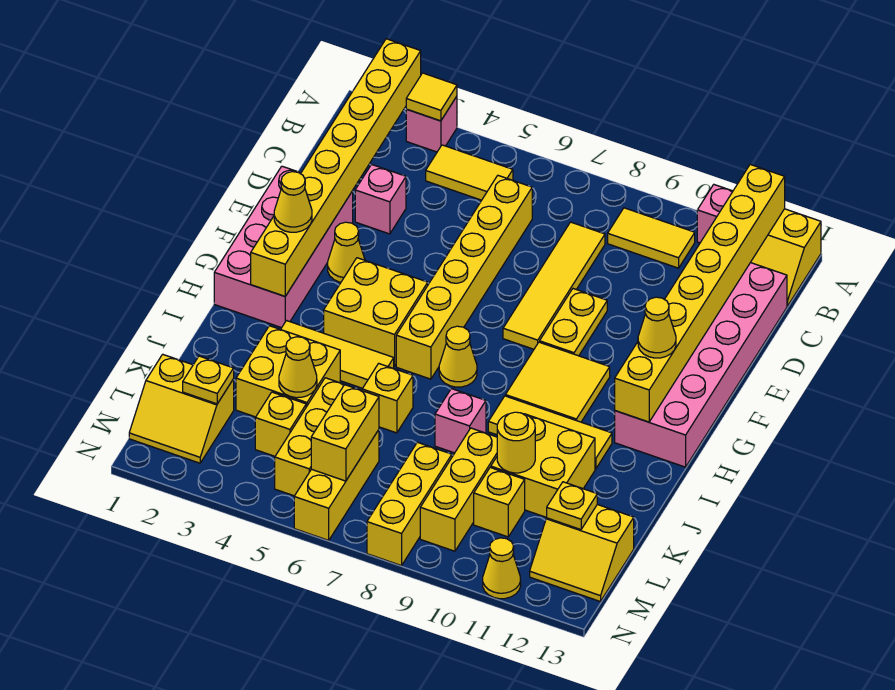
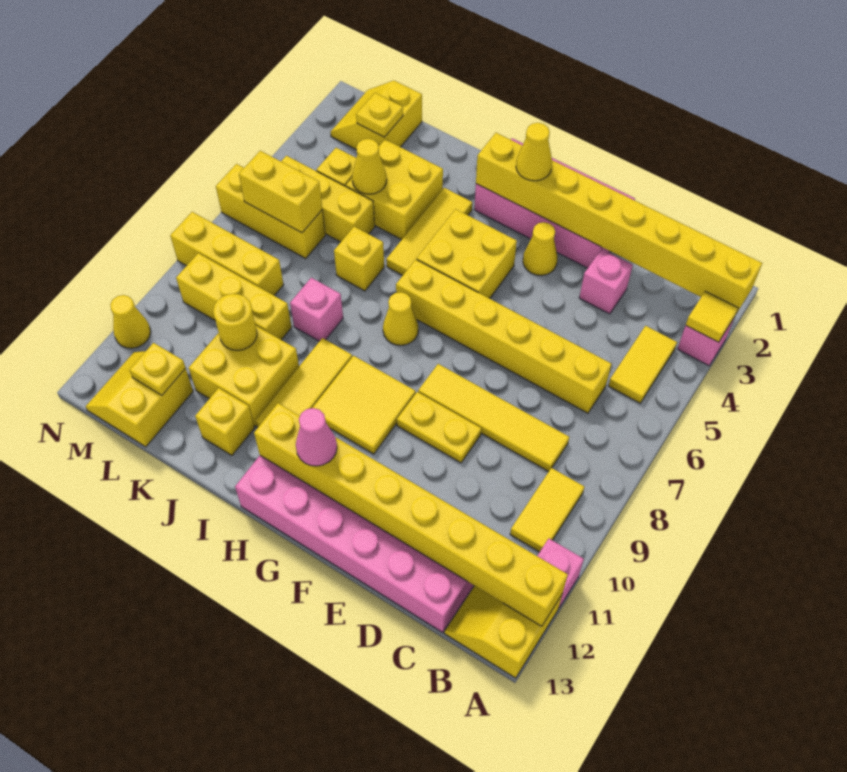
yellow 1x1 cone [638,297,676,358] -> pink 1x1 cone [296,408,337,466]
yellow 1x1 brick [474,467,525,537] -> yellow 1x1 brick moved to [195,388,254,455]

